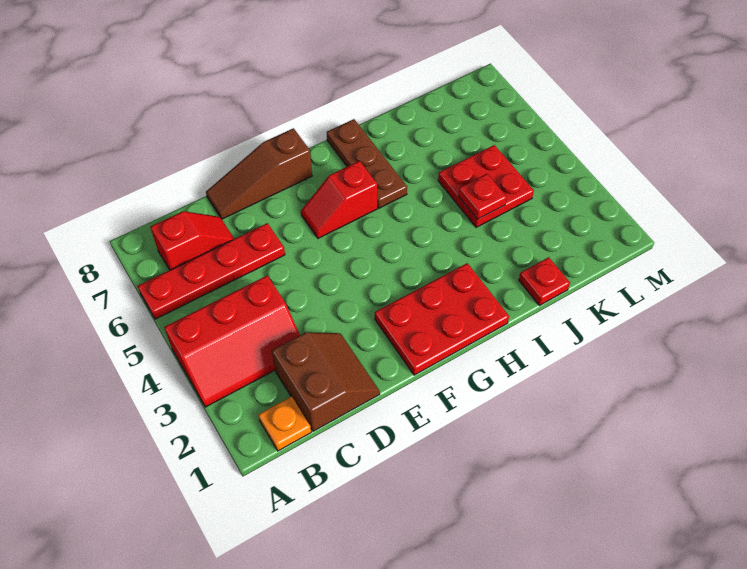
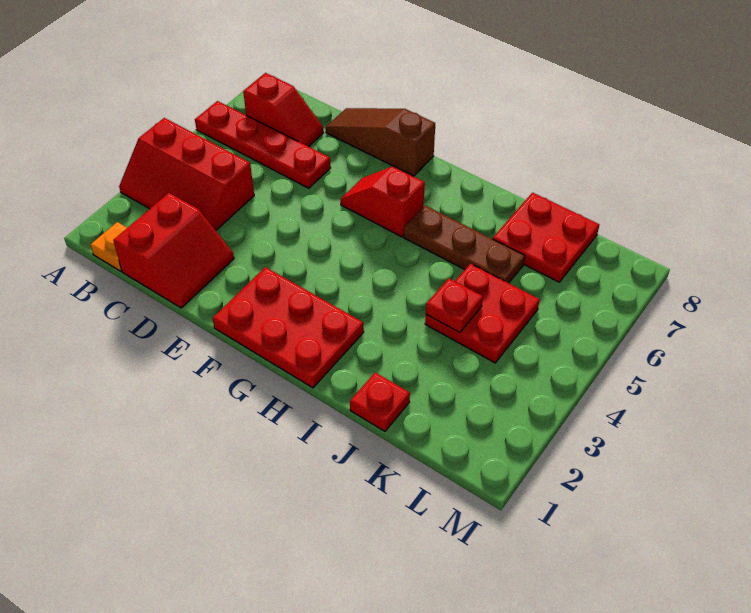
brown 2x2 slope [272,332,380,431] -> red 2x2 slope [113,193,234,308]
brown 1x3 plate [327,119,407,208] -> brown 1x3 plate turned to [404,205,525,283]
none -> red 2x2 plate [493,193,599,282]

